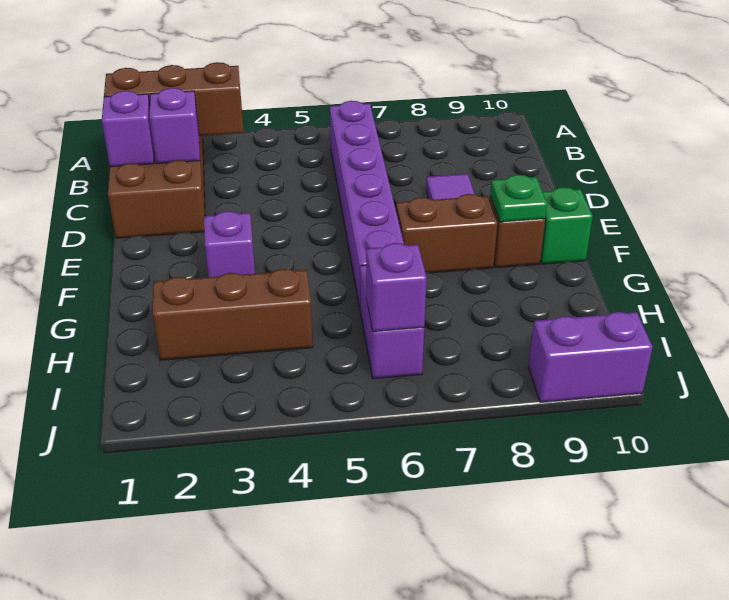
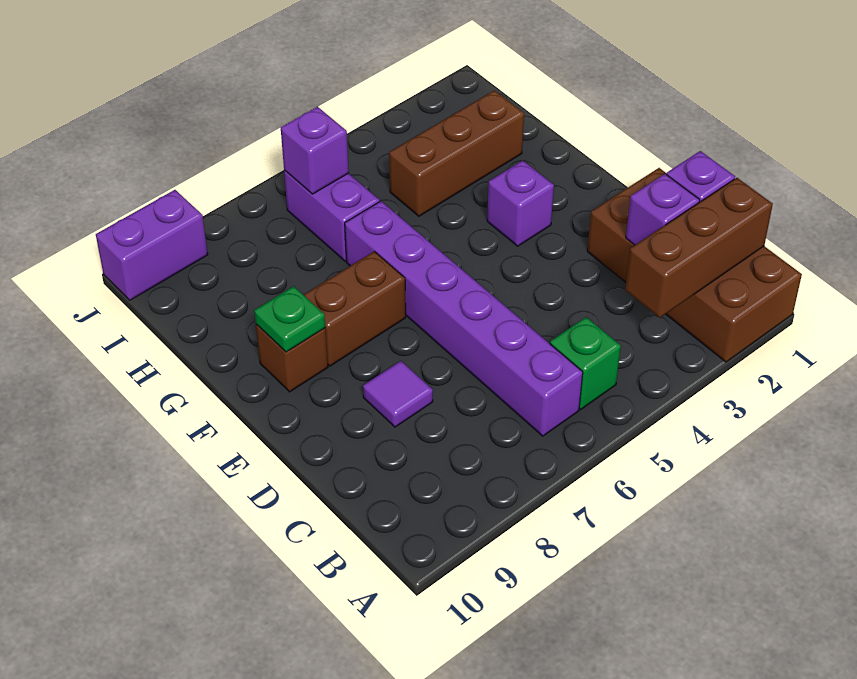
green 1x1 brick [540,187,593,264] -> green 1x1 brick moved to [550,317,621,409]

